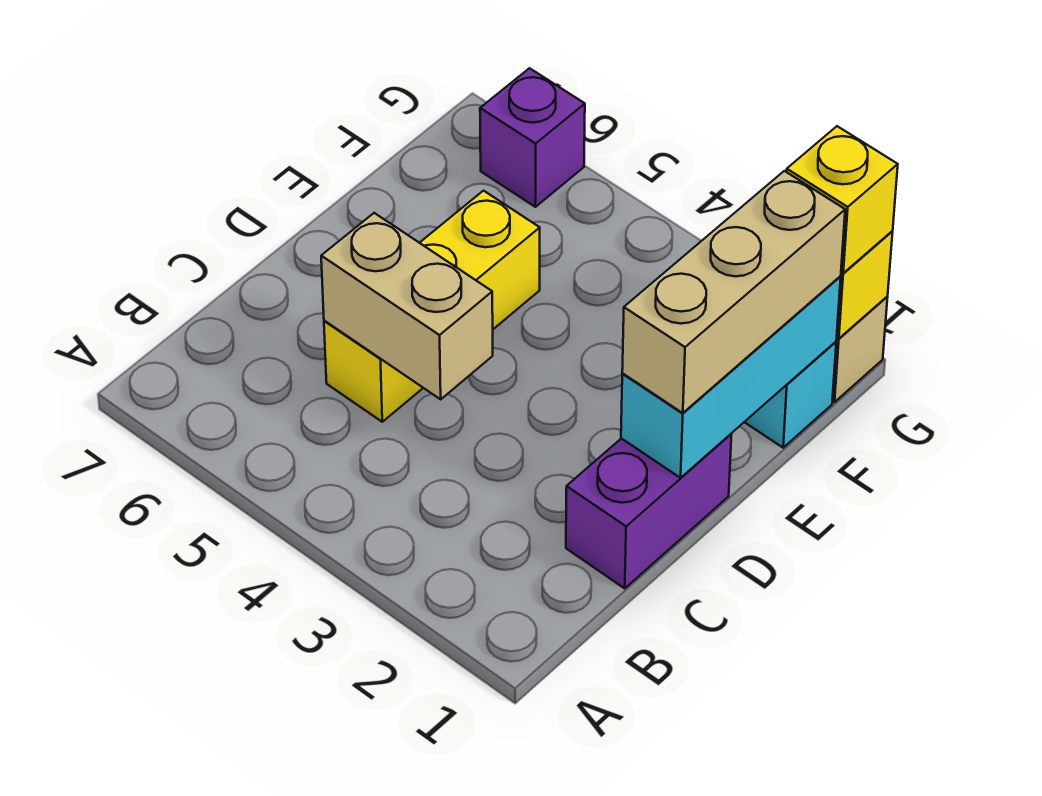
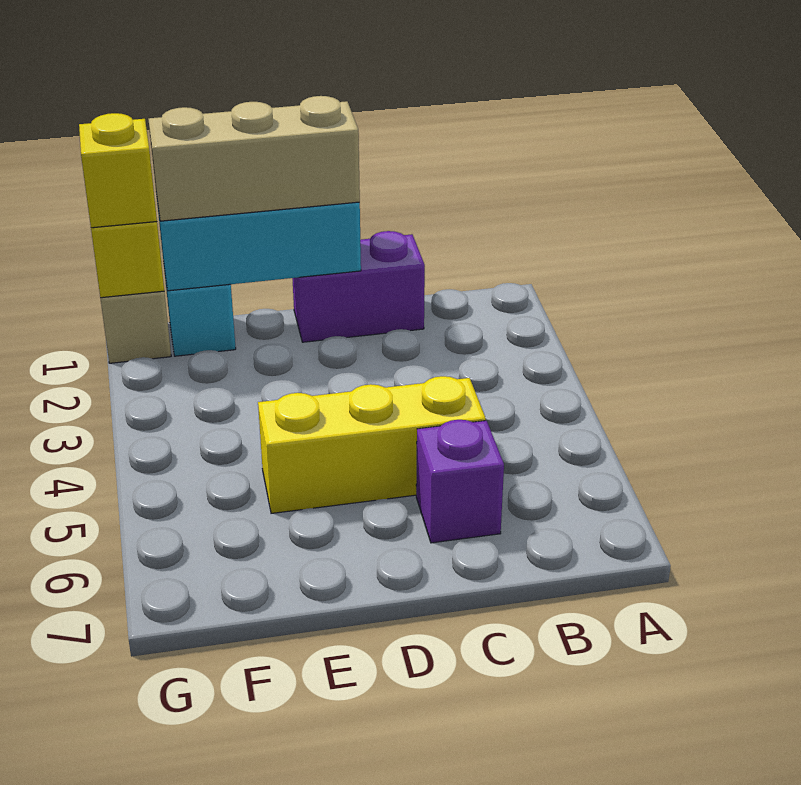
tan 1x2 brick [321,213,493,399] -> none
purple 1x1 brick [480,68,585,207] -> purple 1x1 brick moved to [416,420,504,543]

